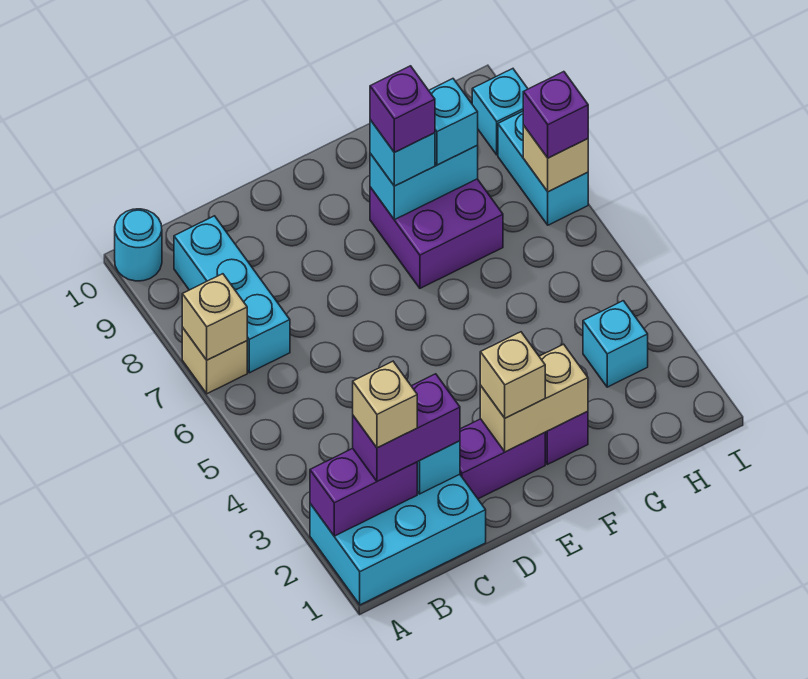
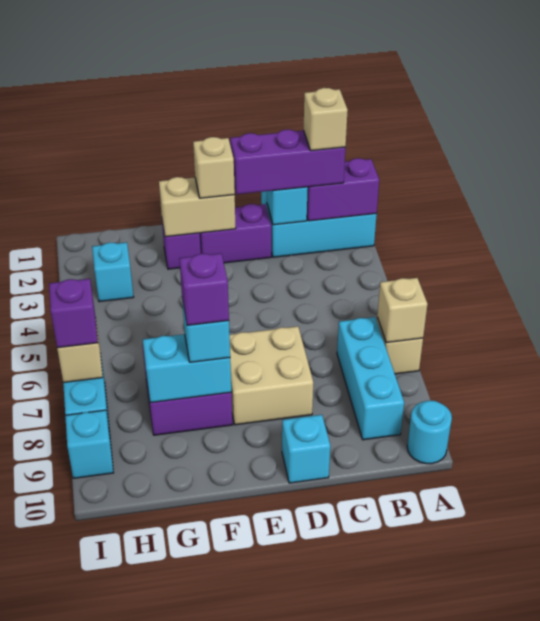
purple 1x2 brick [353,374,460,481] -> purple 1x3 brick [230,130,346,194]
none -> tan 2x2 brick [230,326,313,425]
cyan 1x1 brick [429,79,478,165] -> cyan 1x1 brick moved to [282,415,330,483]

